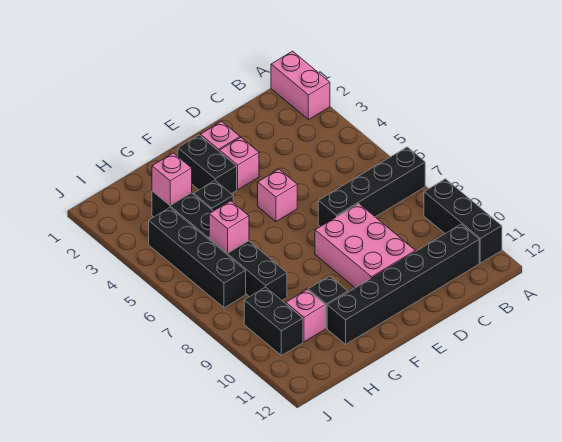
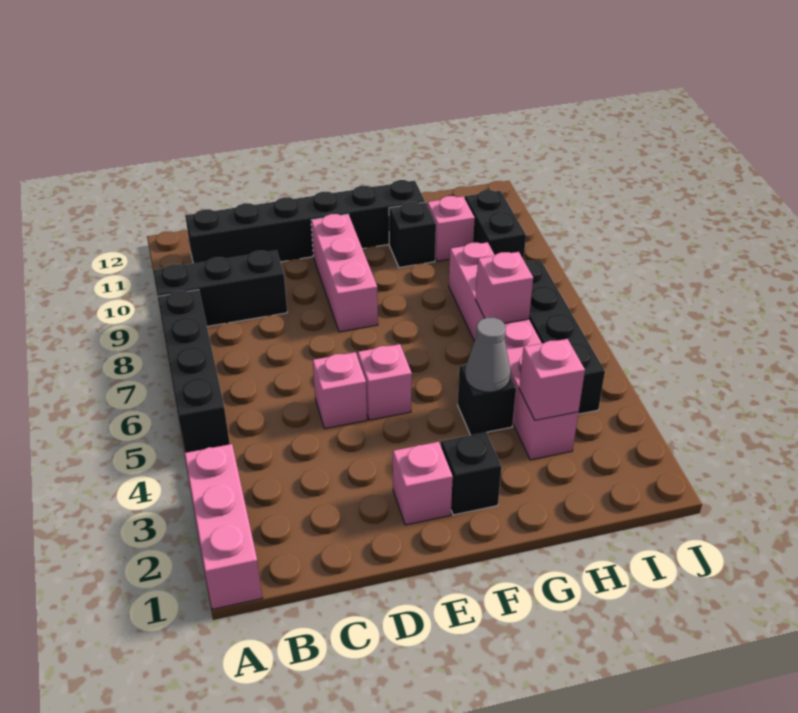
pink 1x2 brick [271,51,330,120] -> pink 1x3 brick [184,444,262,609]
black 1x4 brick [318,147,425,226] -> black 1x4 brick turned to [158,290,230,453]
black 1x3 brick [424,179,502,263] -> black 1x3 brick turned to [153,250,287,326]
pink 2x3 brick [315,204,415,288] -> pink 1x3 brick [311,214,378,332]
pink 1x1 brick [219,137,259,190] -> pink 1x1 brick moved to [313,352,367,429]
black 1x2 brick [178,135,237,194] -> black 1x1 brick [441,432,502,515]
none -> grey 1x1 cone [465,318,511,392]
black 1x6 brick [152,191,287,300] -> pink 1x6 brick [449,242,578,460]

